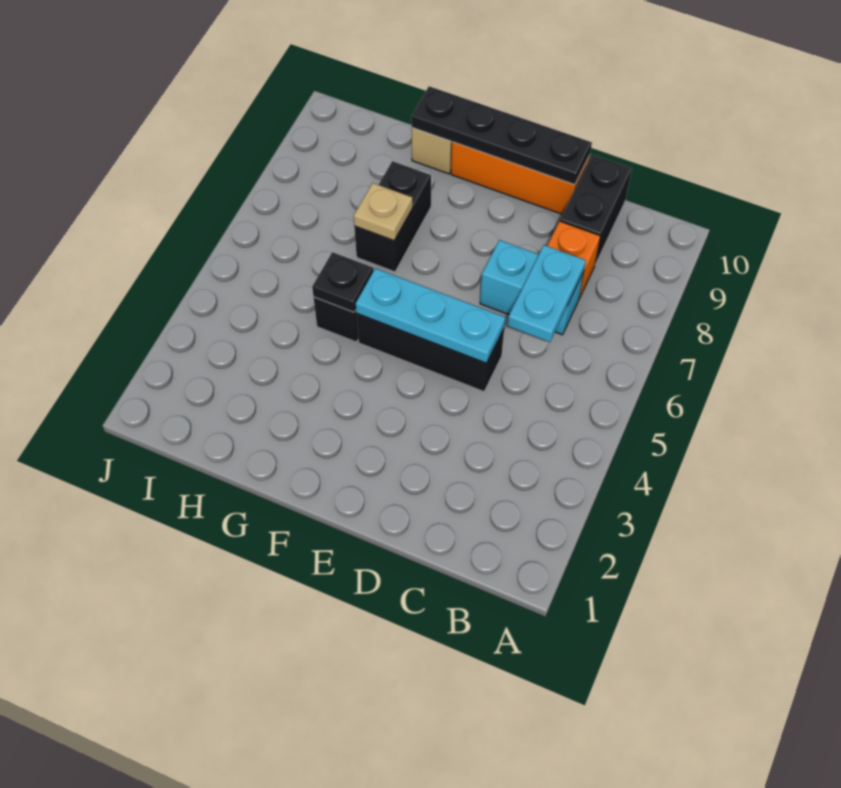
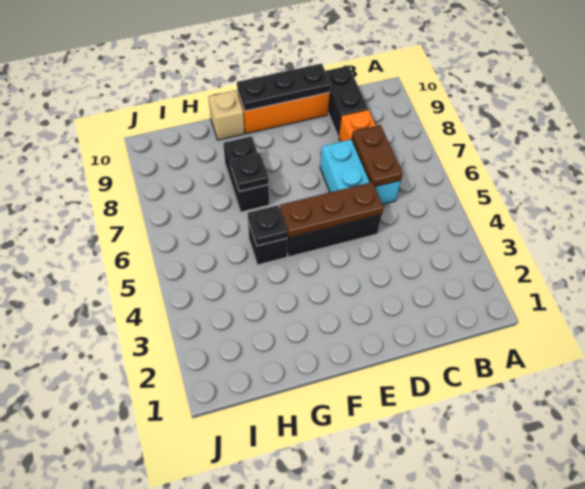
cyan 1x2 plate [508,245,586,342] -> brown 1x2 plate [352,125,403,187]
cyan 1x2 brick [480,240,584,335] -> cyan 2x2 brick [320,139,401,204]
cyan 1x3 plate [356,268,505,363] -> brown 1x3 plate [280,182,384,238]
black 1x4 plate [411,86,592,185] -> black 1x3 plate [237,64,331,111]
tan 1x1 plate [354,183,413,241] -> black 1x1 plate [231,153,269,191]

